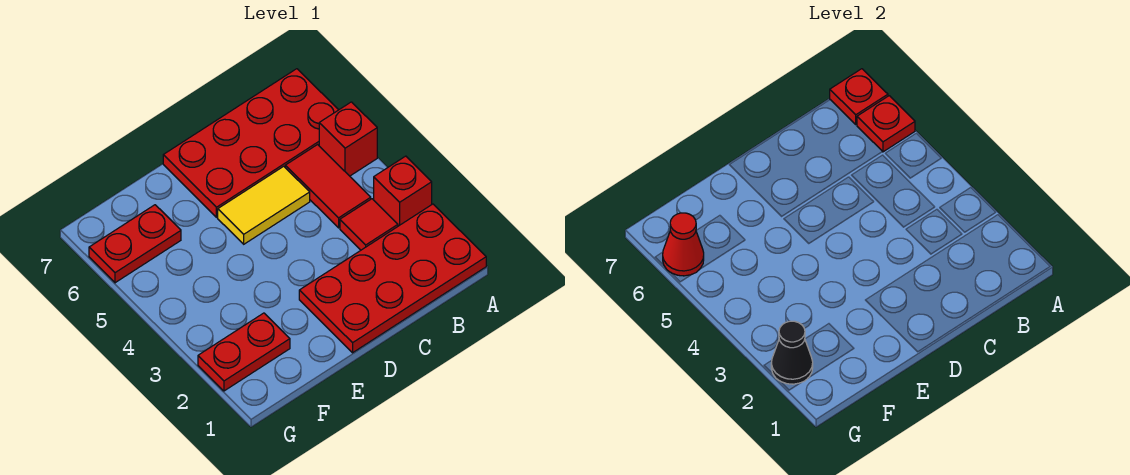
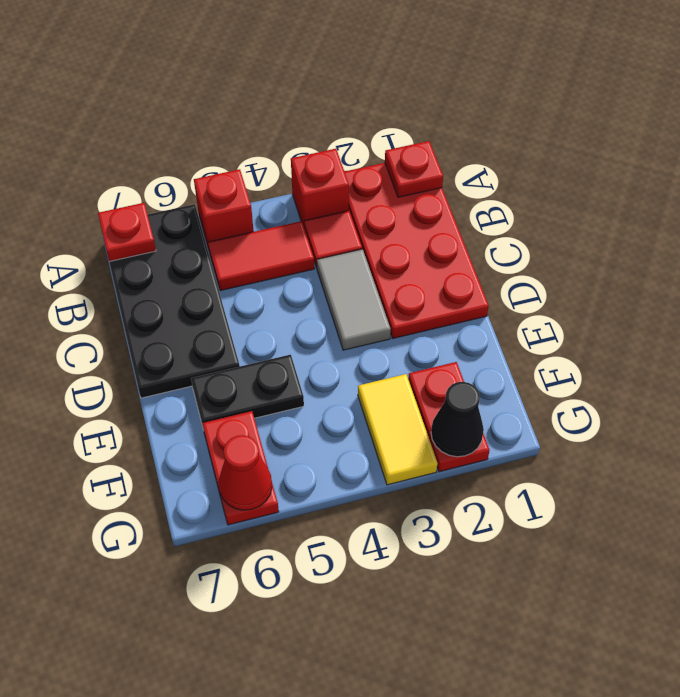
red 2x4 plate [163,69,338,217] -> black 2x4 plate [109,204,240,398]
red 1x1 plate [857,96,915,152] -> red 1x1 plate moved to [385,141,443,197]
none -> grey 1x2 tile [317,249,391,350]
yellow 1x2 tile [218,166,310,244] -> yellow 1x2 tile moved to [358,374,438,485]
none -> black 1x2 plate [191,355,304,426]

